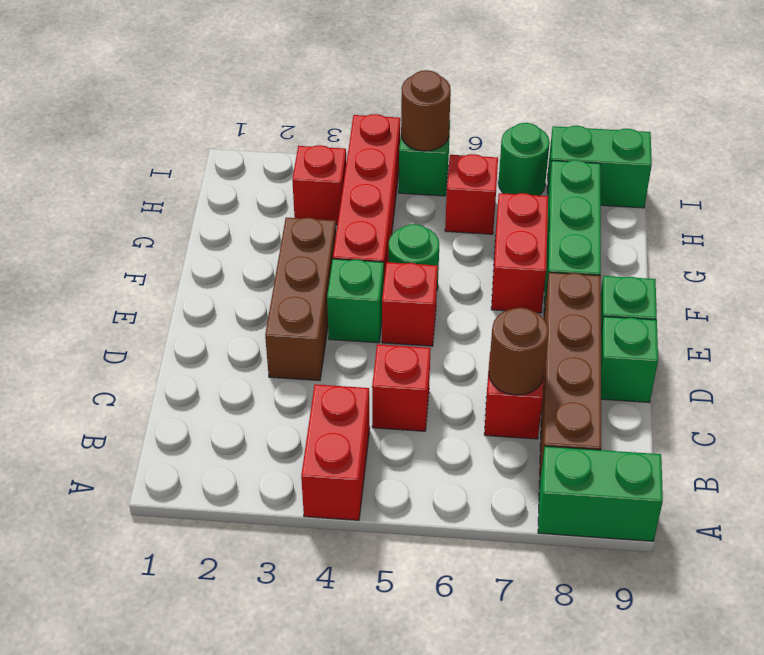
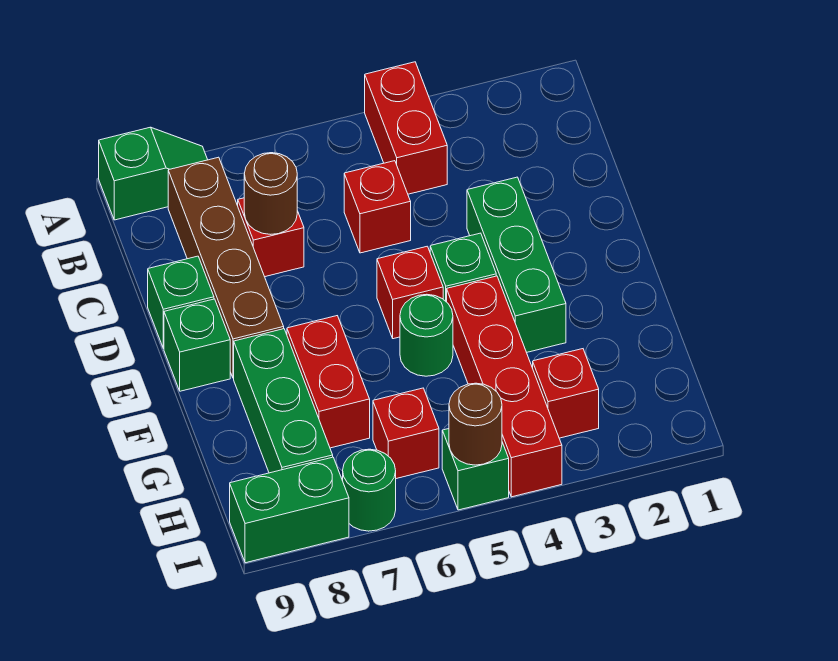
green 1x2 brick [538,446,663,541] -> green 1x2 slope [99,127,208,220]
brown 1x3 brick [265,218,336,381] -> green 1x3 brick [467,177,566,352]

